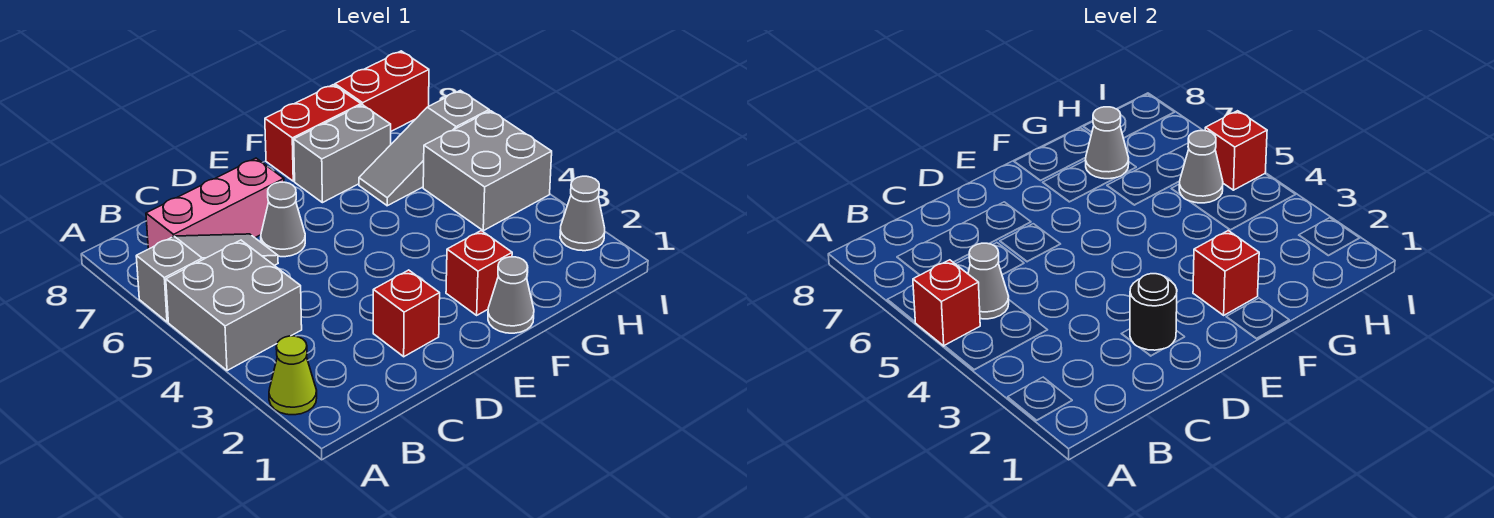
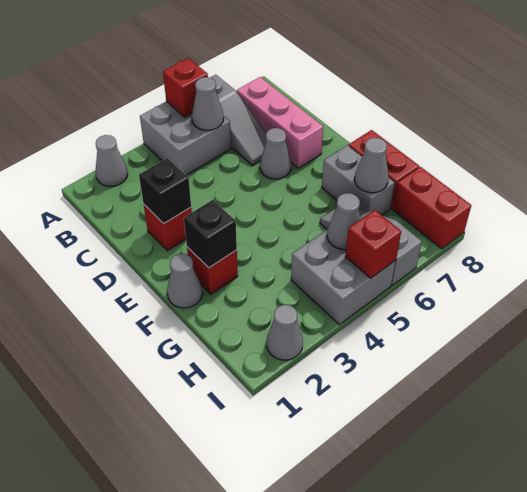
lime 1x1 cone [269,336,317,415] -> grey 1x1 cone [95,135,128,186]
black 1x1 round brick [1130,274,1177,350] -> black 1x1 brick [139,158,191,223]
red 1x1 brick [1193,231,1259,315] -> black 1x1 brick [184,200,237,268]

